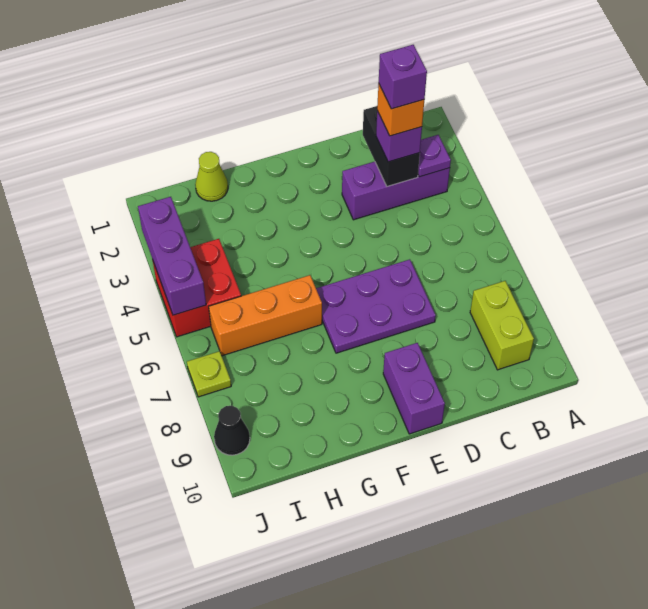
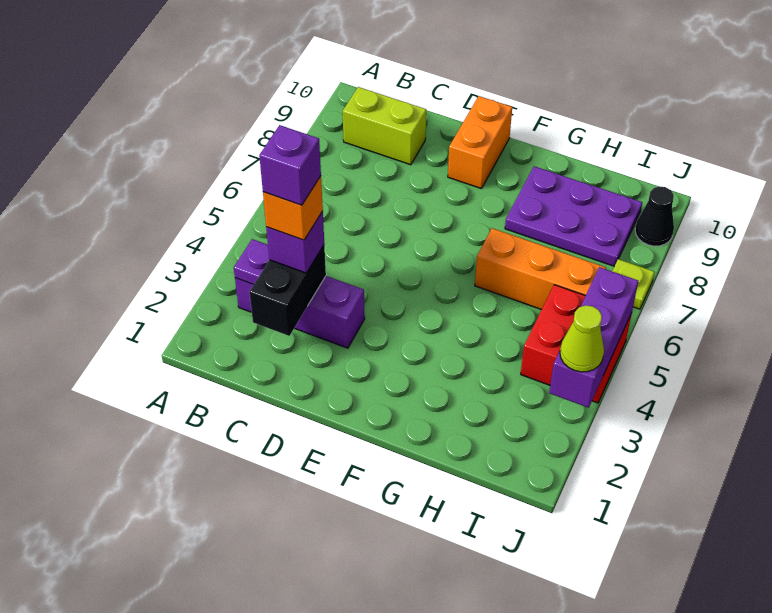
lime 1x2 brick [470,281,534,370] -> lime 1x2 brick turned to [343,87,426,165]
purple 2x3 plate [316,259,436,353] -> purple 2x3 plate moved to [505,166,642,266]
purple 1x2 brick [383,343,445,434] -> orange 1x2 brick [448,96,512,189]
lime 1x1 cone [195,152,228,201] -> lime 1x1 cone moved to [560,305,604,372]

